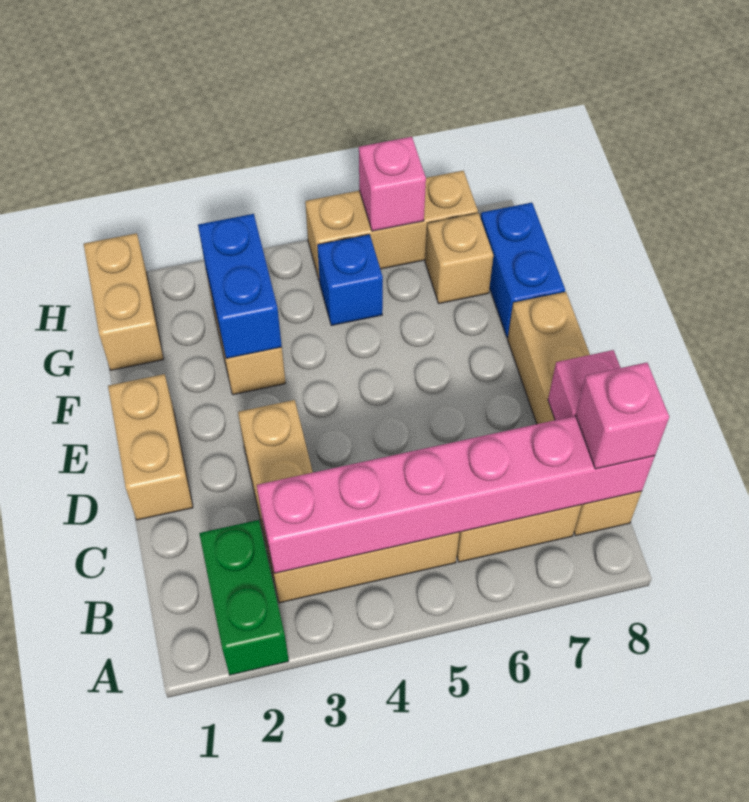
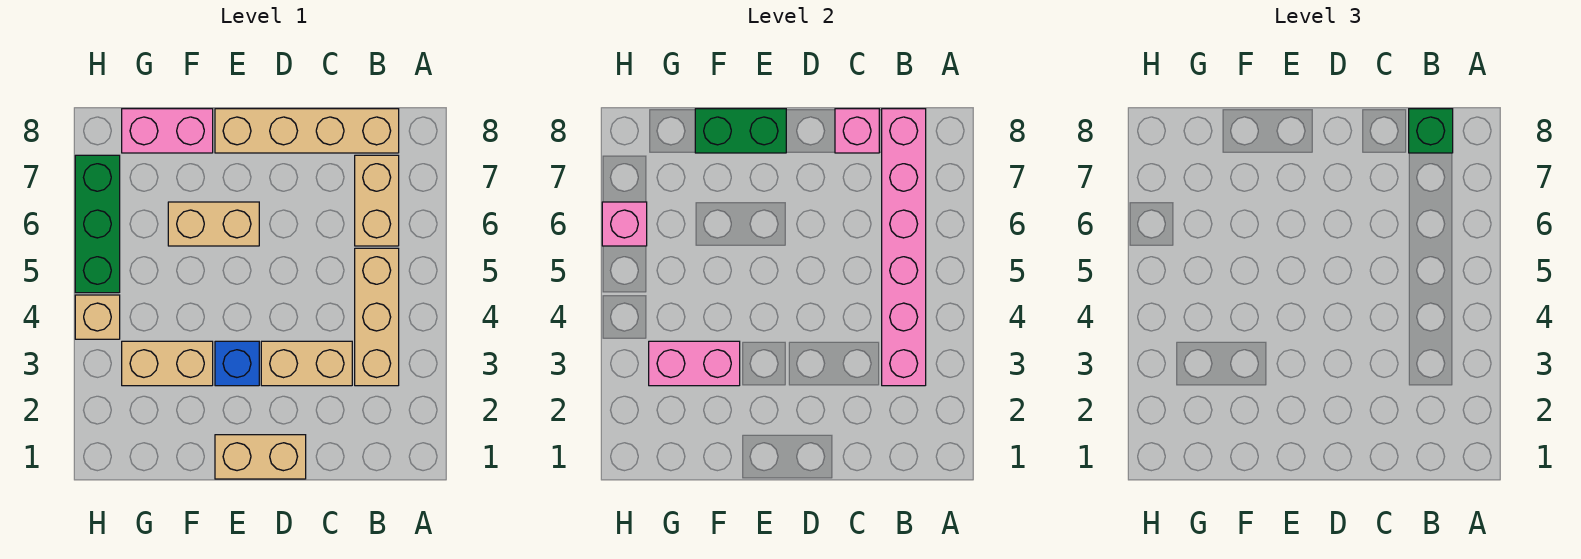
green 1x2 brick [199,520,289,675] -> green 1x2 brick moved to [695,109,786,153]
pink 1x1 brick [576,363,669,469] -> green 1x1 brick [1409,109,1453,153]
blue 1x2 brick [198,214,282,358] -> pink 1x2 brick [649,341,740,386]
blue 1x2 brick [481,203,565,338] -> pink 1x2 brick [122,109,213,153]
tan 1x2 brick [84,233,163,370] -> tan 1x2 brick moved to [168,202,259,246]
blue 1x1 brick [317,234,383,326] -> blue 1x1 brick moved to [215,341,259,386]
tan 1x1 brick [425,213,493,304] -> tan 1x1 brick moved to [75,295,120,339]
tan 1x3 brick [305,171,478,279] -> green 1x3 brick [75,155,120,293]

